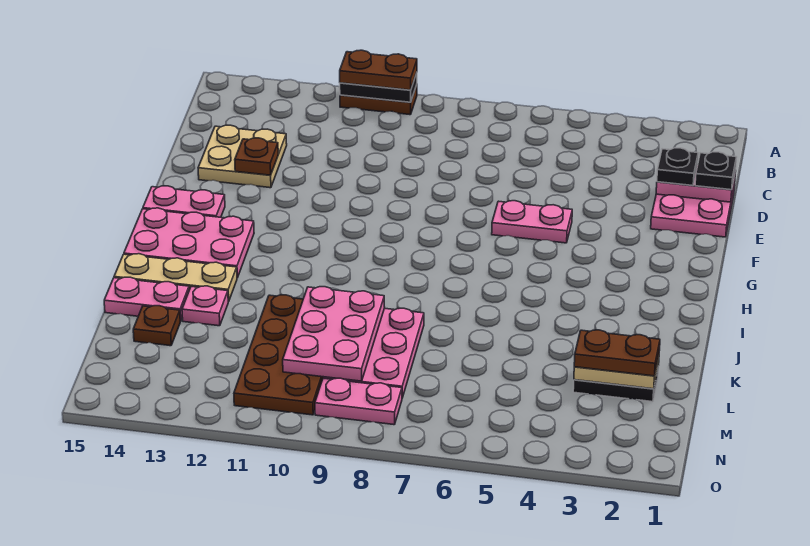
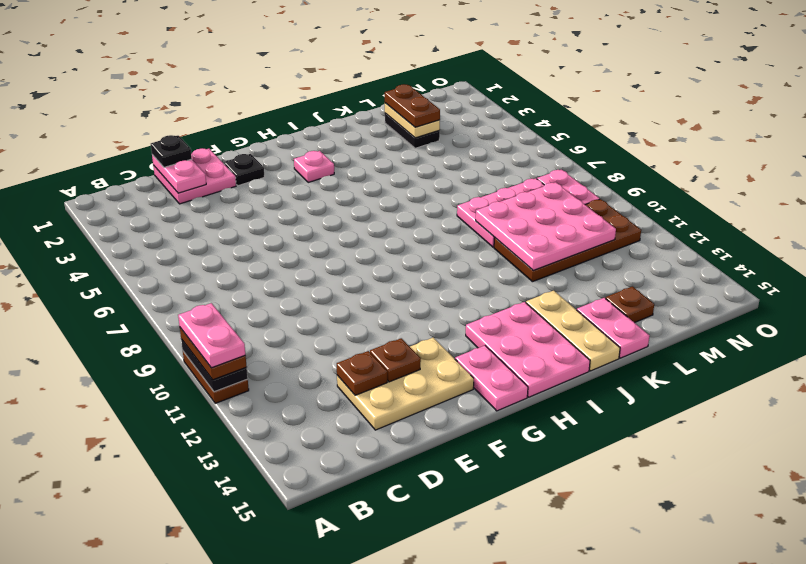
black 1x1 plate [657,148,698,186] -> black 1x1 plate moved to [224,154,265,186]
tan 2x2 plate [198,125,287,188] -> tan 2x3 plate [337,338,474,430]
none -> brown 1x1 plate [337,351,387,395]
pink 1x2 plate [492,201,572,243] -> pink 1x2 plate moved to [178,303,245,368]
pink 2x3 plate [283,287,385,381] -> pink 3x3 plate [476,182,616,270]
pink 1x1 plate [182,286,229,326] -> pink 1x1 plate moved to [294,151,334,182]

